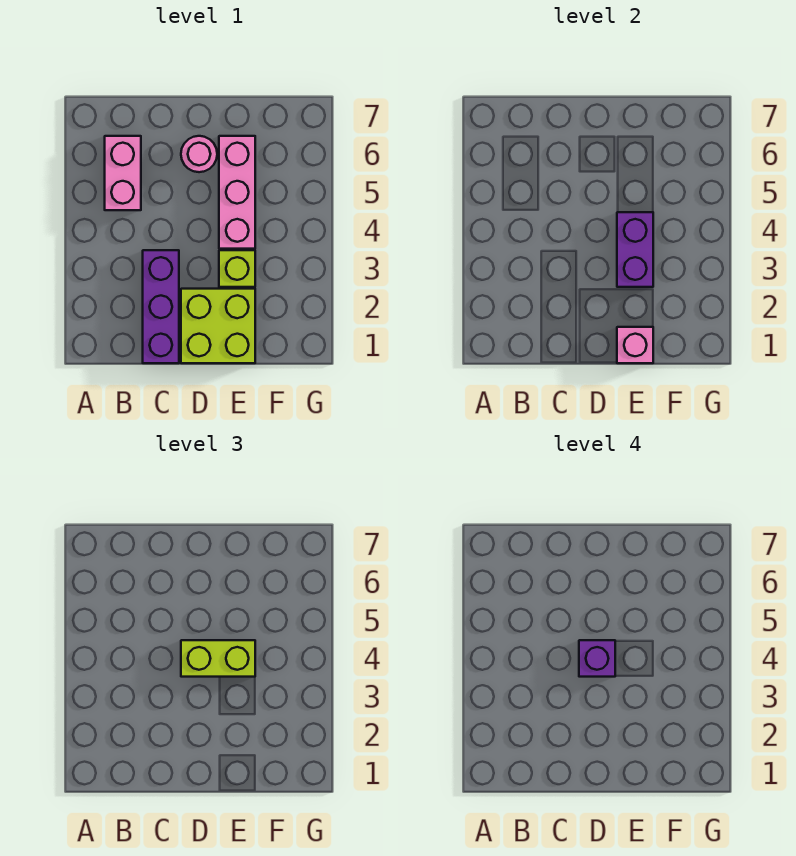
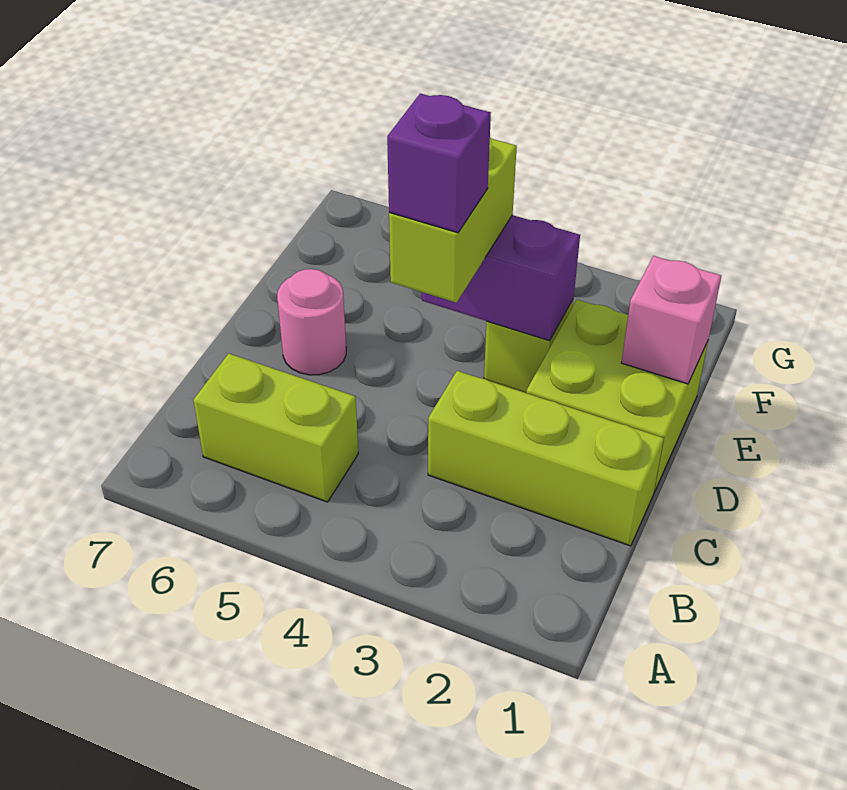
pink 1x2 brick [105,136,141,210] -> lime 1x2 brick [193,354,358,502]
purple 1x3 brick [143,250,179,363] -> lime 1x3 brick [428,371,664,546]
pink 1x3 brick [219,136,255,249] -> none

